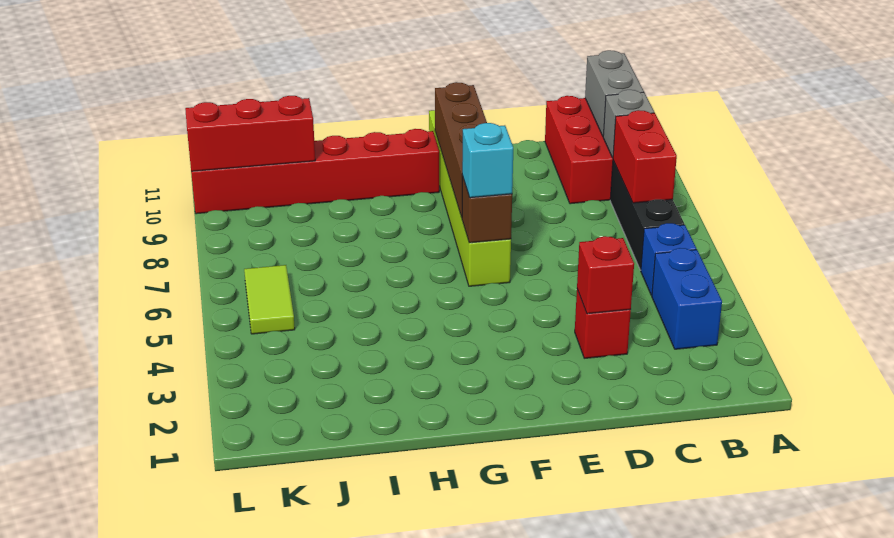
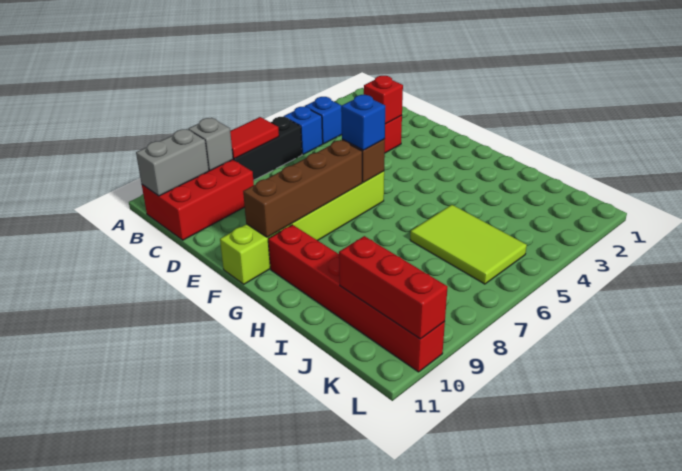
blue 1x2 brick [652,248,722,349] -> blue 1x1 brick [305,97,342,144]
red 1x2 brick [613,110,677,203] -> red 1x2 tile [230,117,279,159]
cyan 1x1 brick [462,123,513,198] -> blue 1x1 brick [341,95,385,150]
lime 1x2 tile [244,265,295,334] -> lime 2x3 tile [410,205,527,284]

